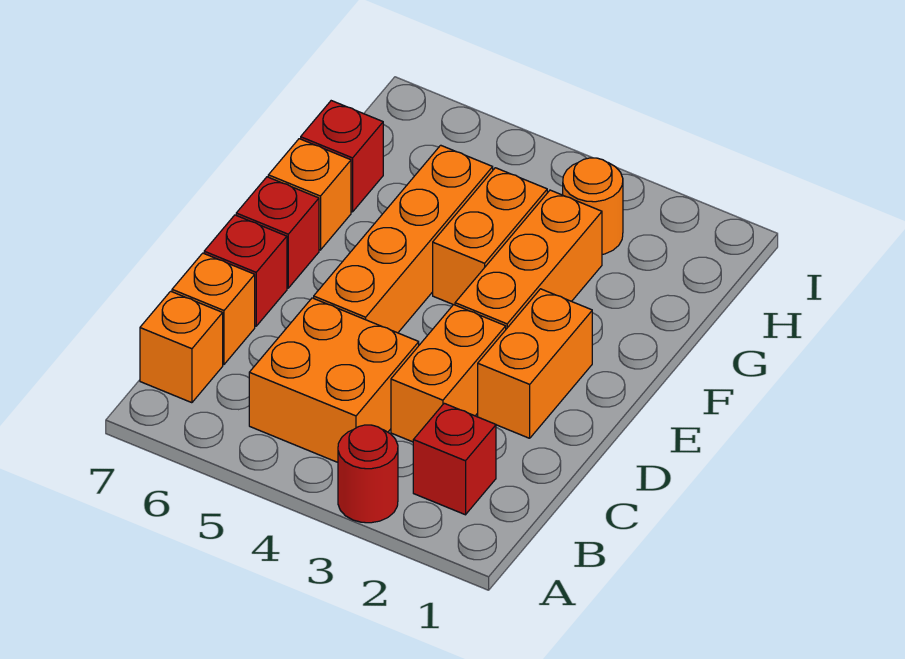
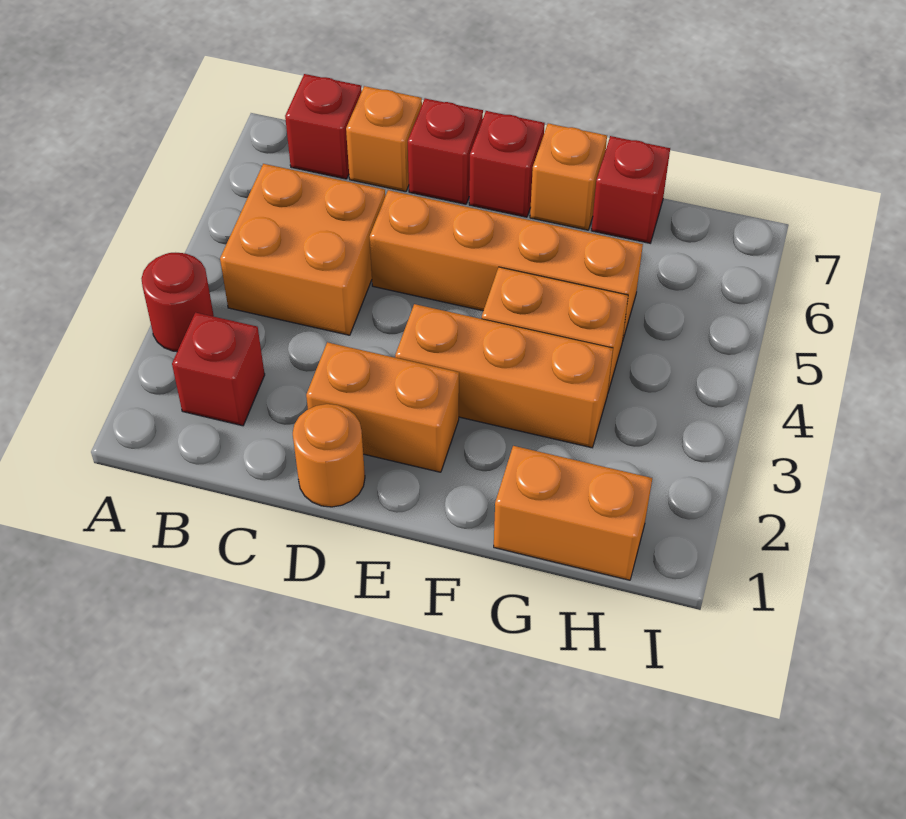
orange 1x1 brick [140,291,223,403] -> red 1x1 brick [285,74,362,179]
orange 1x2 brick [391,305,506,442] -> orange 1x2 brick moved to [494,446,652,580]
orange 1x1 round brick [563,158,623,254] -> orange 1x1 round brick moved to [293,404,365,507]

